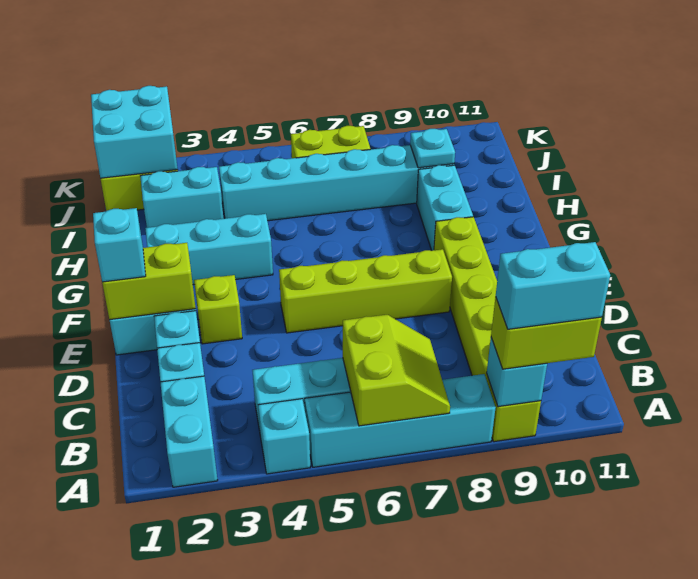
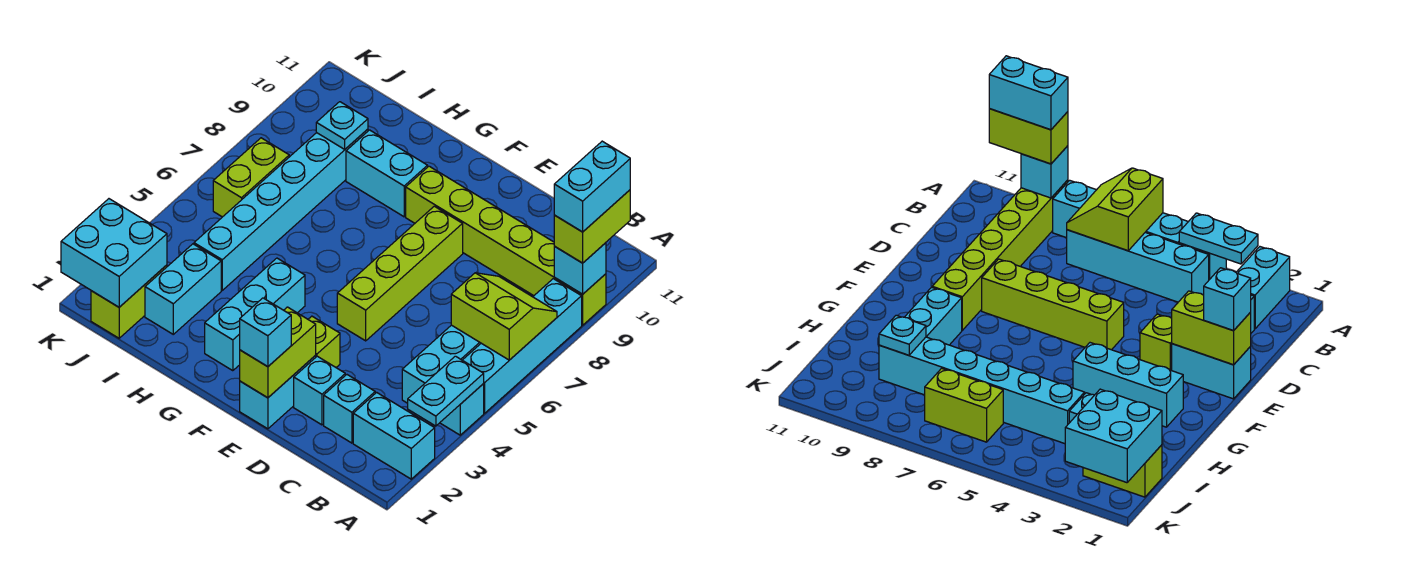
none -> cyan 1x2 plate [408,356,484,426]

